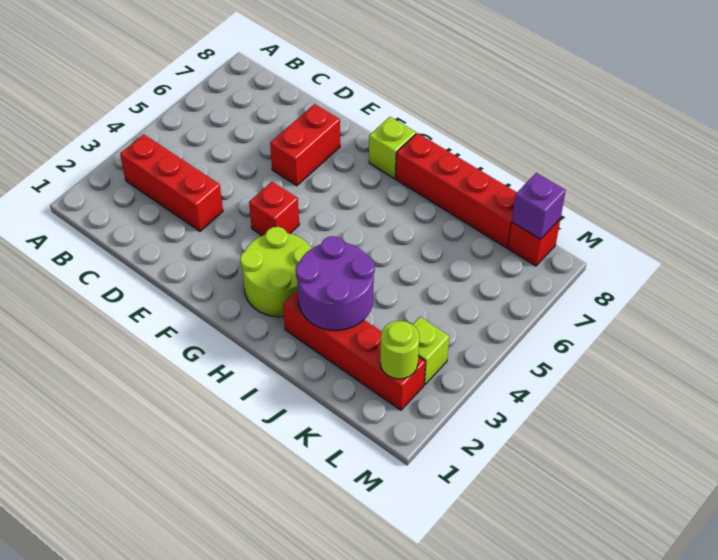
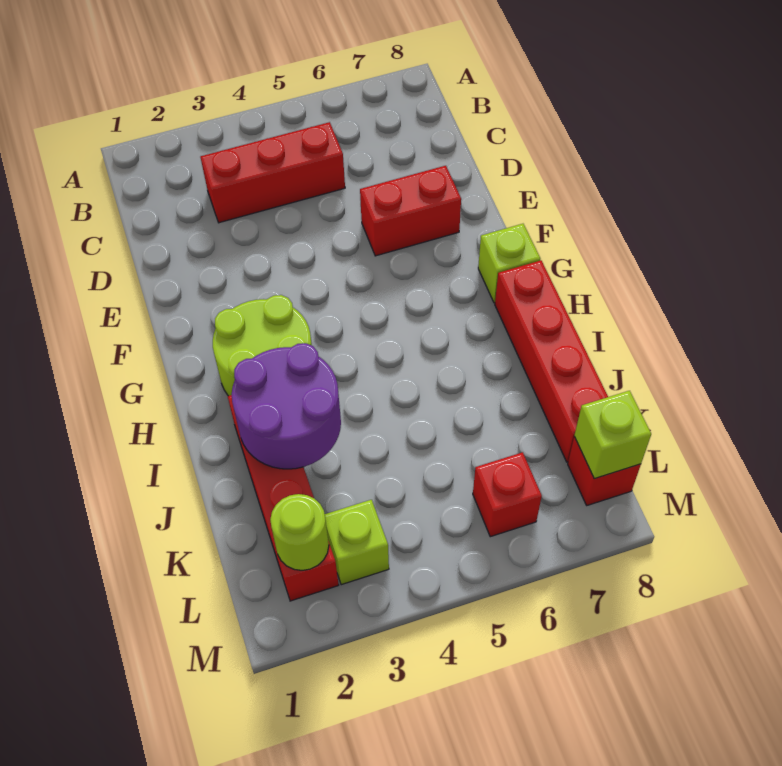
red 1x3 brick [120,134,223,231] -> red 1x3 brick turned to [201,122,345,223]
red 1x1 brick [249,182,299,236] -> red 1x1 brick moved to [473,452,542,537]
purple 1x1 brick [512,173,566,239] -> lime 1x1 brick [574,391,651,479]

